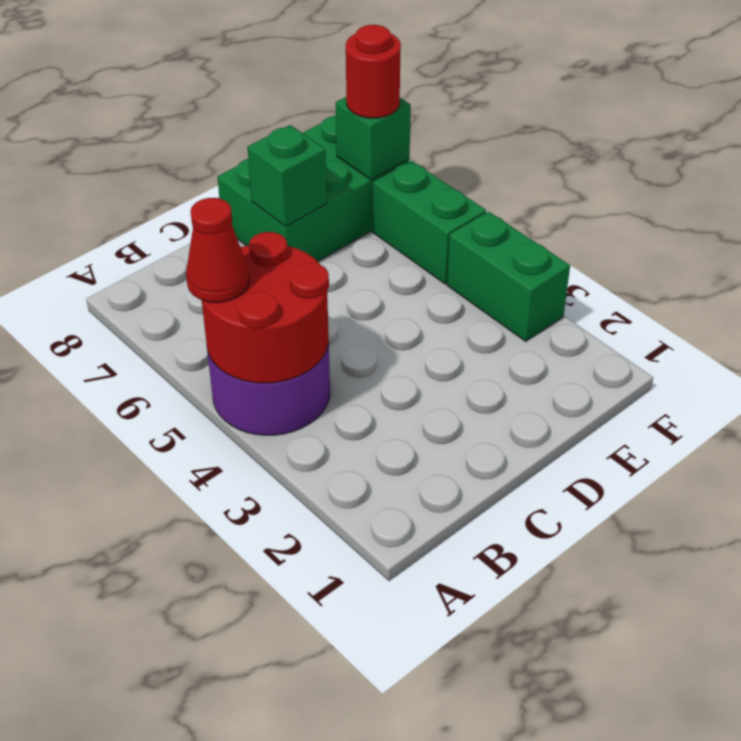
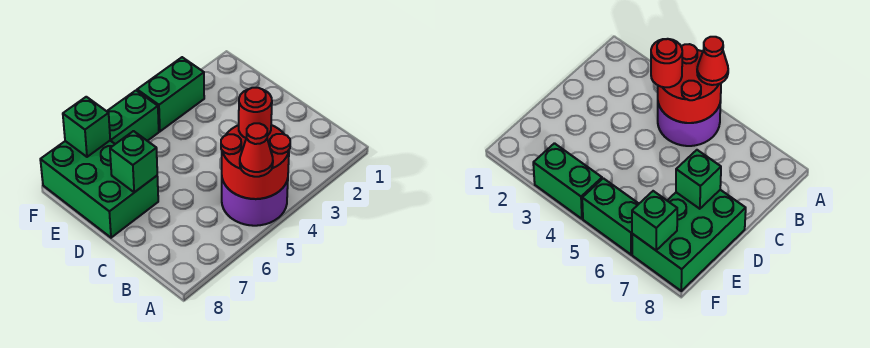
red 1x1 round brick [346,25,401,118] -> red 1x1 round brick moved to [239,88,272,138]

